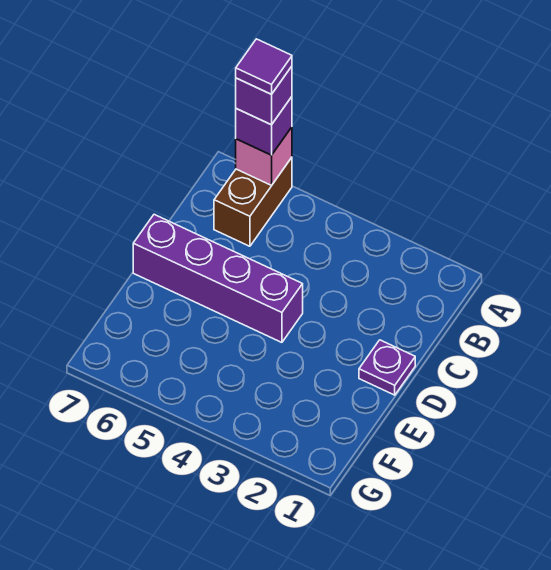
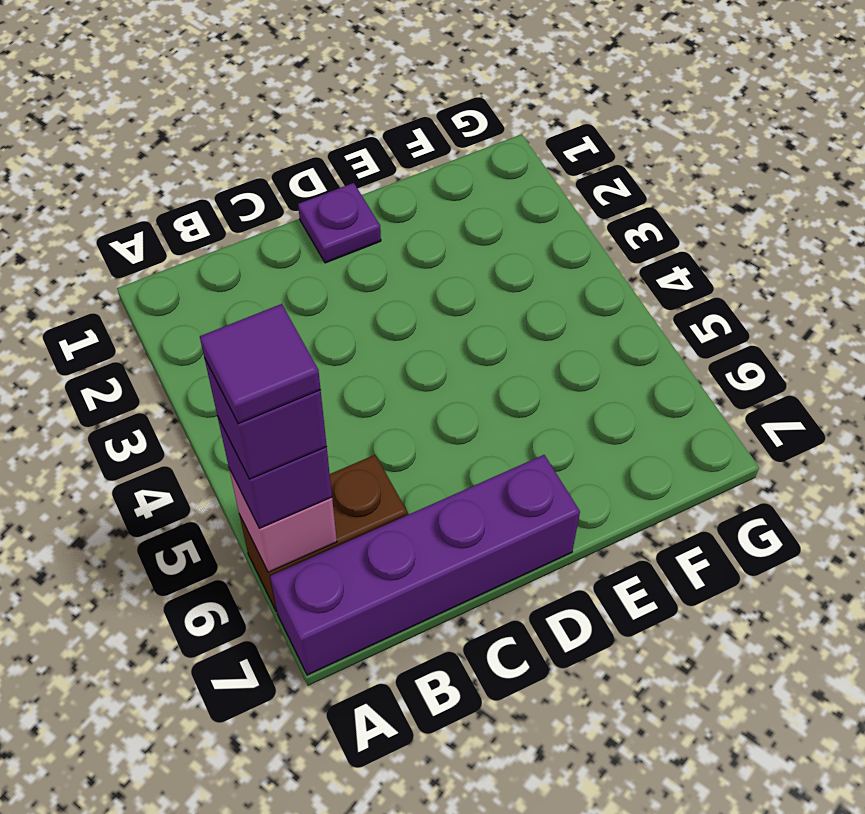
purple 1x4 brick [133,214,303,342] -> purple 1x4 brick turned to [270,455,580,675]

